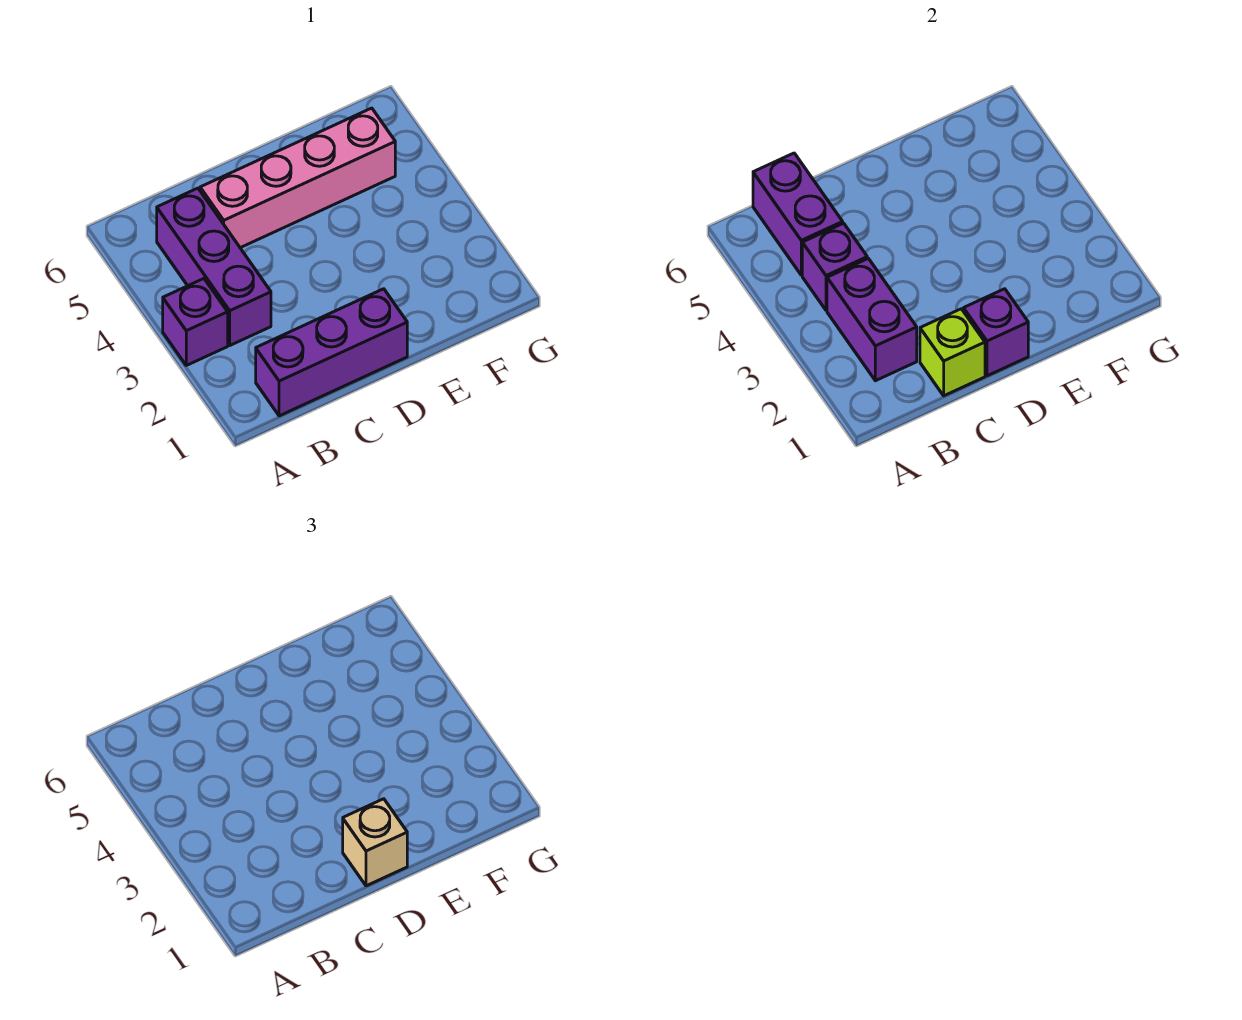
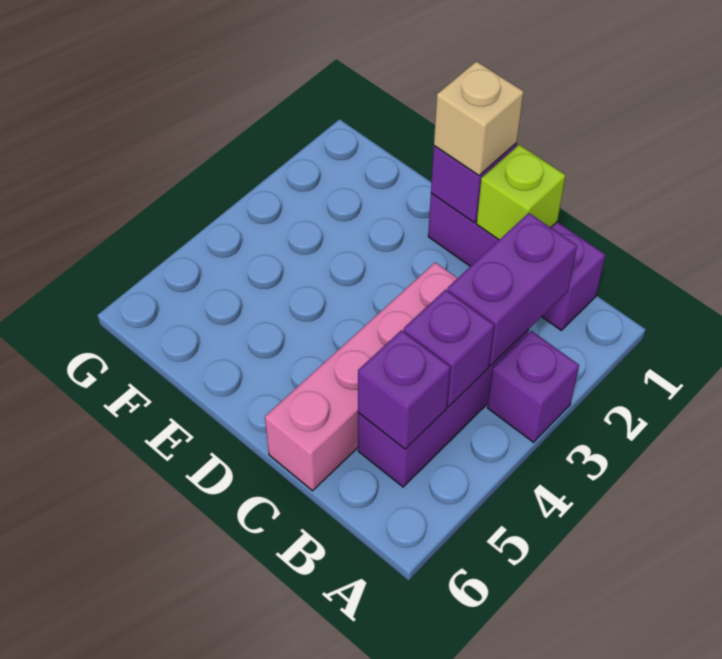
purple 1x2 brick [753,153,843,275] -> purple 1x1 brick [358,330,450,449]
pink 1x4 brick [200,108,395,248] -> pink 1x4 brick turned to [265,262,457,491]

